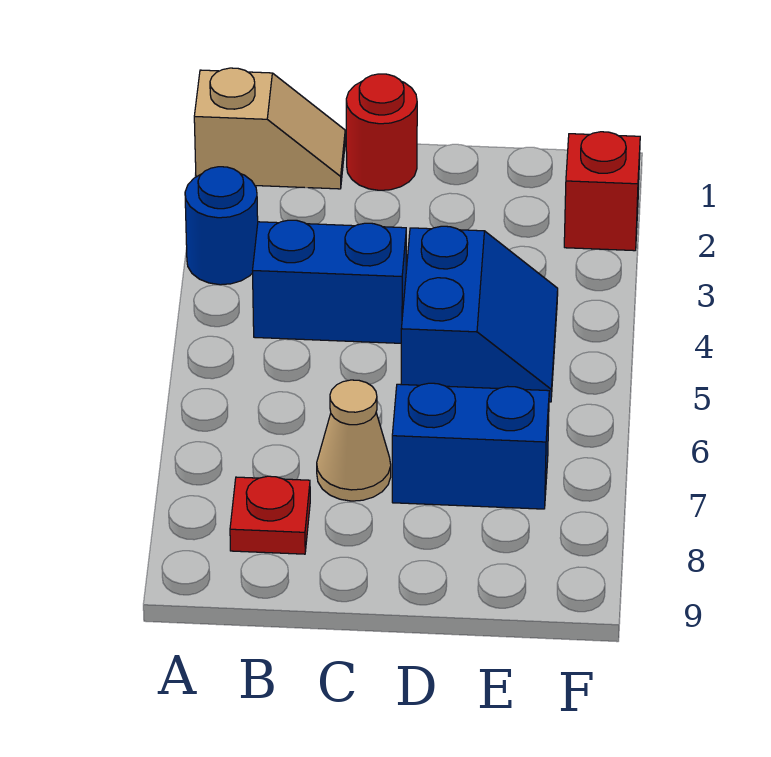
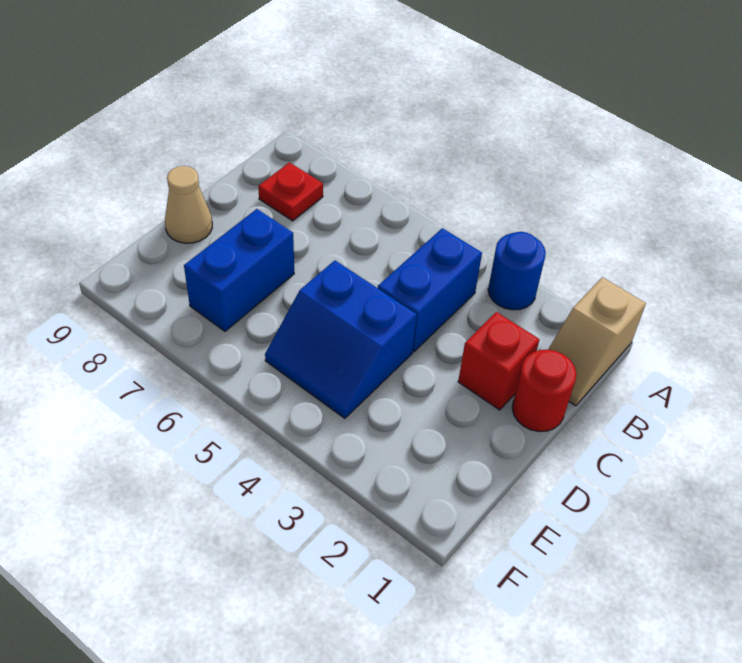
tan 1x1 cone [317,380,391,501] -> tan 1x1 cone moved to [165,166,212,243]
red 1x1 brick [564,132,640,251] -> red 1x1 brick moved to [458,312,539,410]

